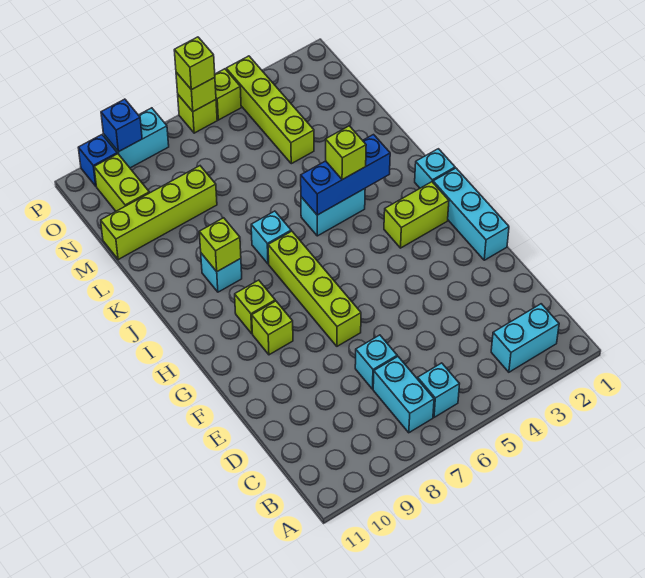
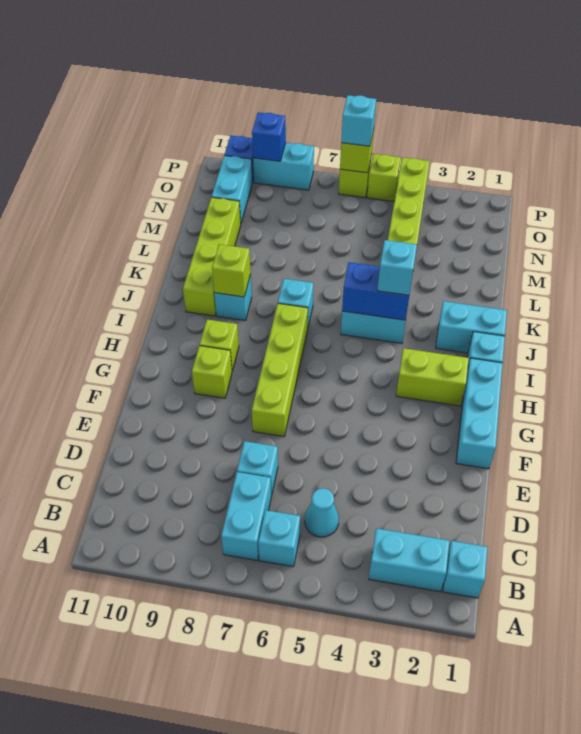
none -> cyan 1x1 brick [443,541,488,598]
none -> cyan 1x1 cone [305,488,339,537]
none -> cyan 1x2 brick [436,301,507,353]
blue 1x3 brick [301,135,390,215] -> blue 1x2 brick [342,262,409,320]
lime 1x1 brick [326,126,366,180] -> cyan 1x1 brick [377,240,417,295]
lime 1x4 brick [101,166,217,260] -> lime 1x4 brick turned to [183,197,241,316]
lime 1x2 brick [94,154,149,211] -> cyan 1x2 brick [212,155,252,223]
lime 1x1 brick [174,37,215,90] -> cyan 1x1 brick [341,95,376,146]

